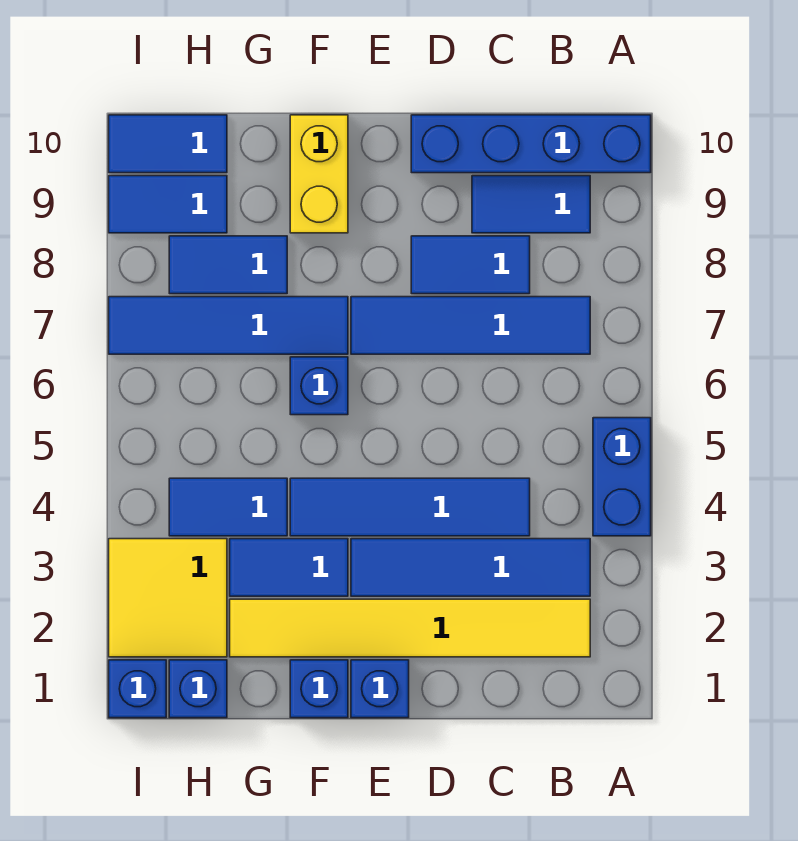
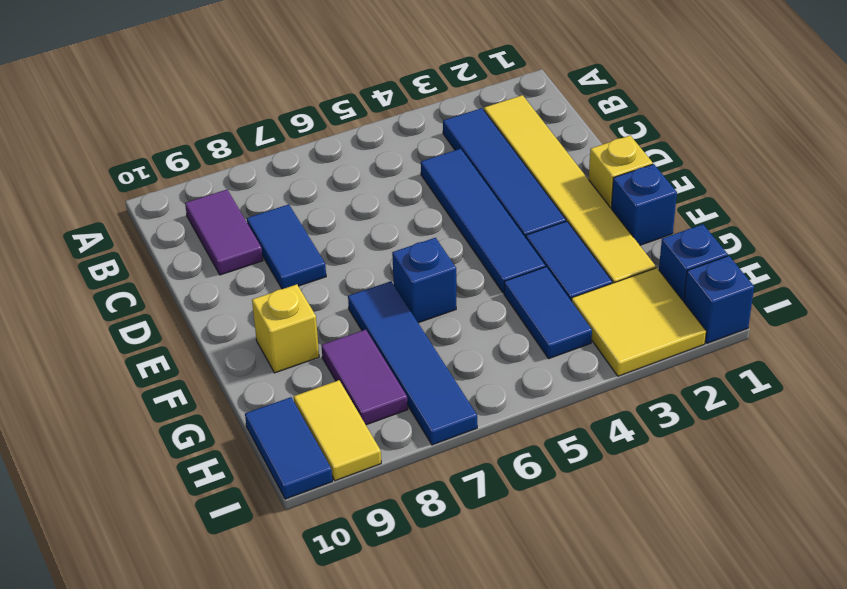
blue 1x2 brick [593,418,651,536] -> none
blue 1x4 brick [411,115,651,173] -> none
blue 1x4 tile [351,297,590,354] -> none
blue 1x2 tile [472,176,590,233] -> purple 1x2 tile [185,190,263,275]
blue 1x1 brick [351,660,409,718] -> yellow 1x1 brick [589,135,653,208]
yellow 1x2 brick [290,115,348,233] -> yellow 1x1 brick [252,284,319,373]
blue 1x2 tile [169,236,287,294] -> purple 1x2 tile [321,330,408,425]
blue 1x2 tile [109,176,227,233] -> yellow 1x2 tile [294,380,381,481]

